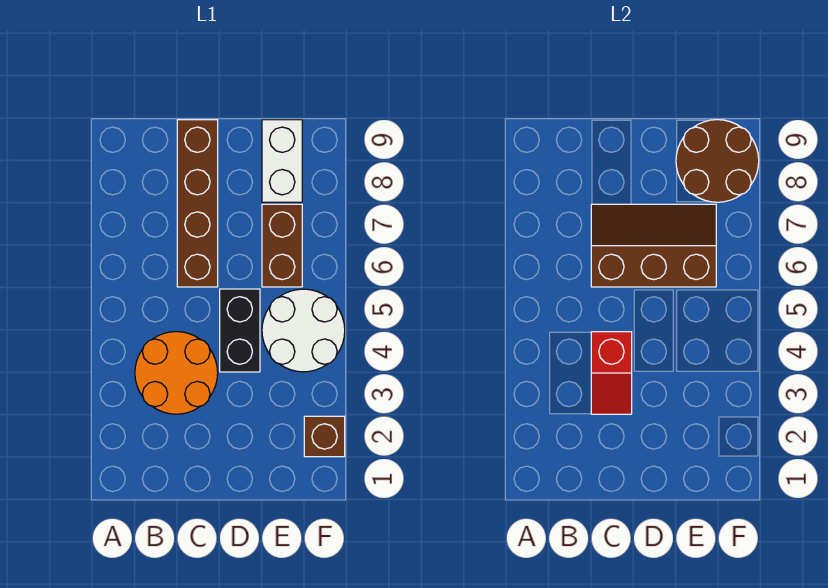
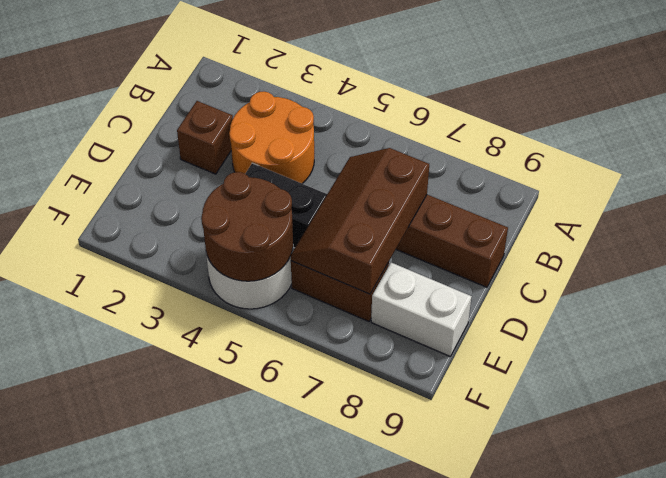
red 1x2 slope [591,332,632,414] -> none
brown 2x3 slope [591,204,716,287] -> brown 2x3 slope turned to [290,148,429,294]
brown 2x2 round brick [676,120,759,202] -> brown 2x2 round brick moved to [201,172,293,281]
brown 1x1 brick [304,416,345,457] -> brown 1x1 brick moved to [177,101,233,174]

